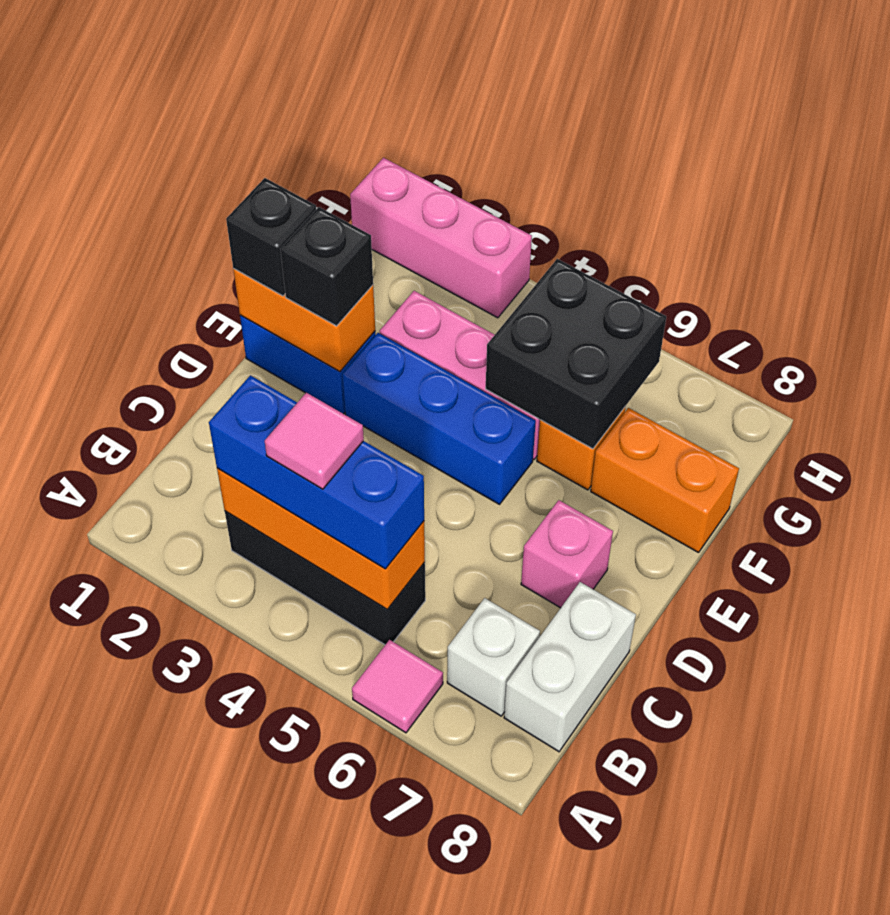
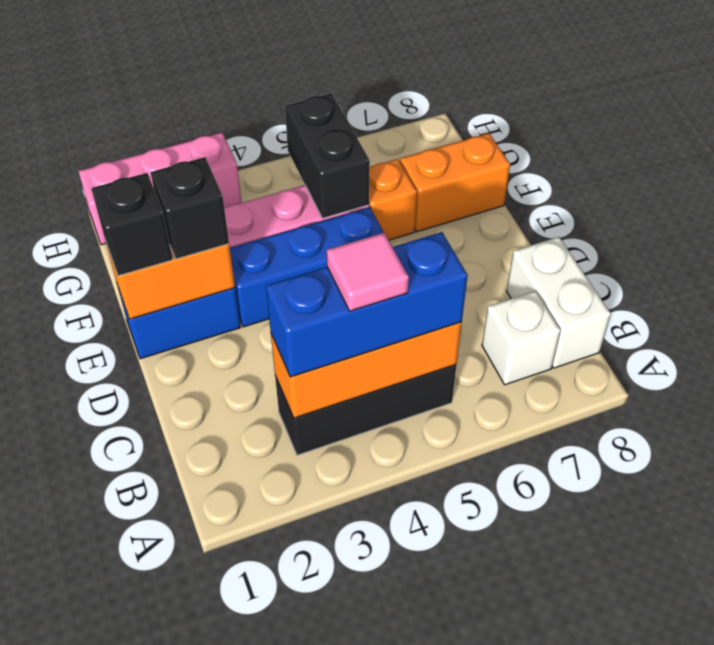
pink 1x1 tile [352,640,443,733] -> none
pink 1x1 brick [521,500,613,608] -> none
black 2x2 brick [486,259,666,449] -> black 1x2 brick [285,93,370,218]

